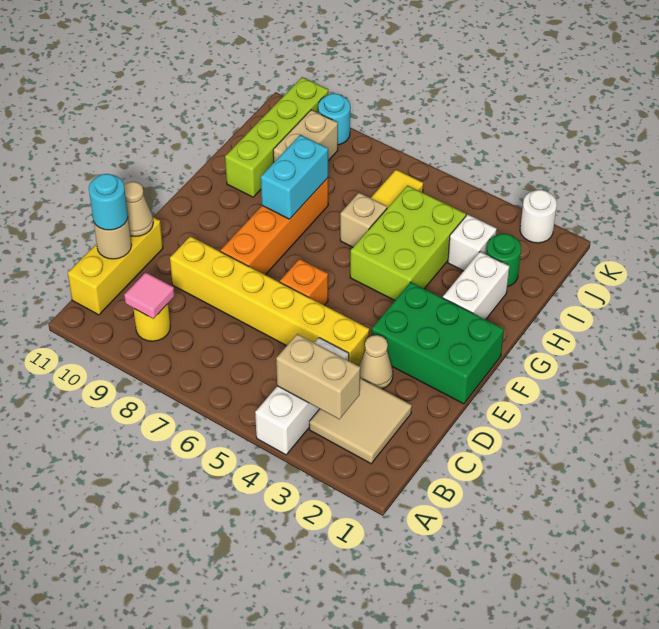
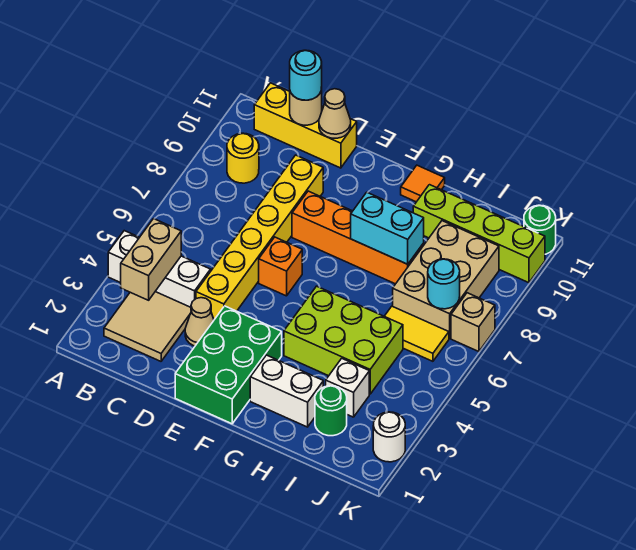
pink 1x1 tile [124,272,175,319] -> none
none -> orange 1x1 tile [401,165,445,202]
tan 1x1 brick [340,193,387,247] -> tan 1x1 brick moved to [451,293,495,352]
tan 1x2 brick [273,110,338,162] -> tan 2x3 brick [393,221,499,338]
cyan 1x1 round brick [318,93,350,145] -> cyan 1x1 round brick moved to [428,259,460,309]
none -> green 1x1 round brick [524,205,556,254]

